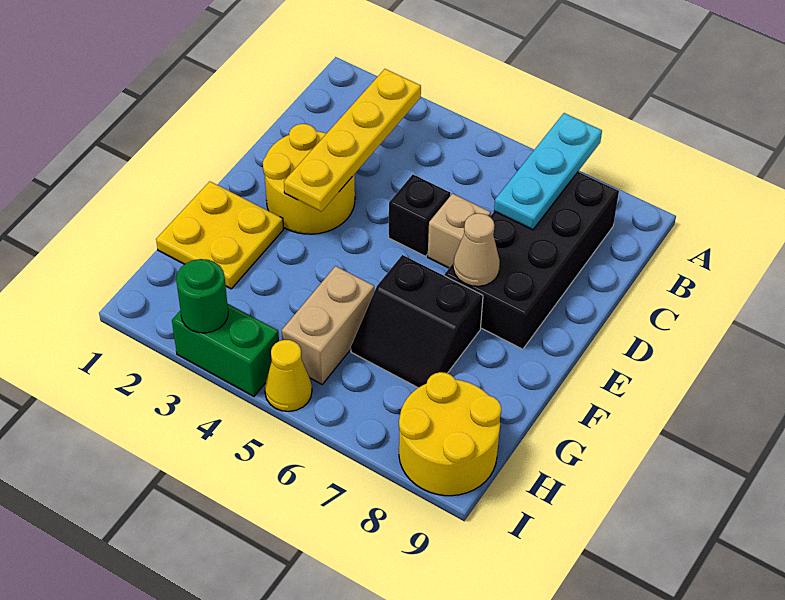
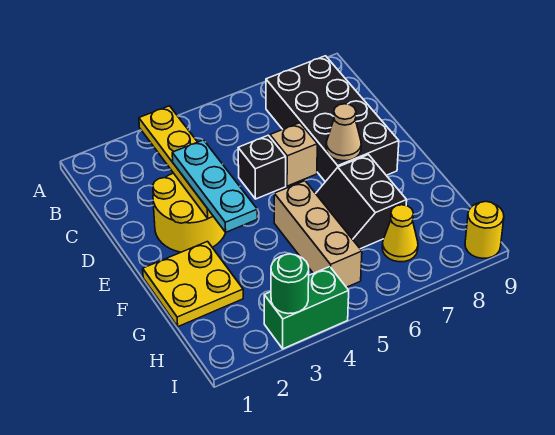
cyan 1x3 plate [494,113,602,230] -> cyan 1x3 plate moved to [172,140,257,232]
black 2x2 slope [351,255,483,388] -> black 2x2 slope turned to [316,155,407,249]
tan 1x2 brick [282,266,374,384] -> tan 1x3 brick [274,181,362,287]
yellow 2x2 round brick [399,372,501,496] -> yellow 1x1 round brick [465,201,504,258]
yellow 1x1 cone [265,340,312,411] -> yellow 1x1 cone moved to [382,205,418,262]

